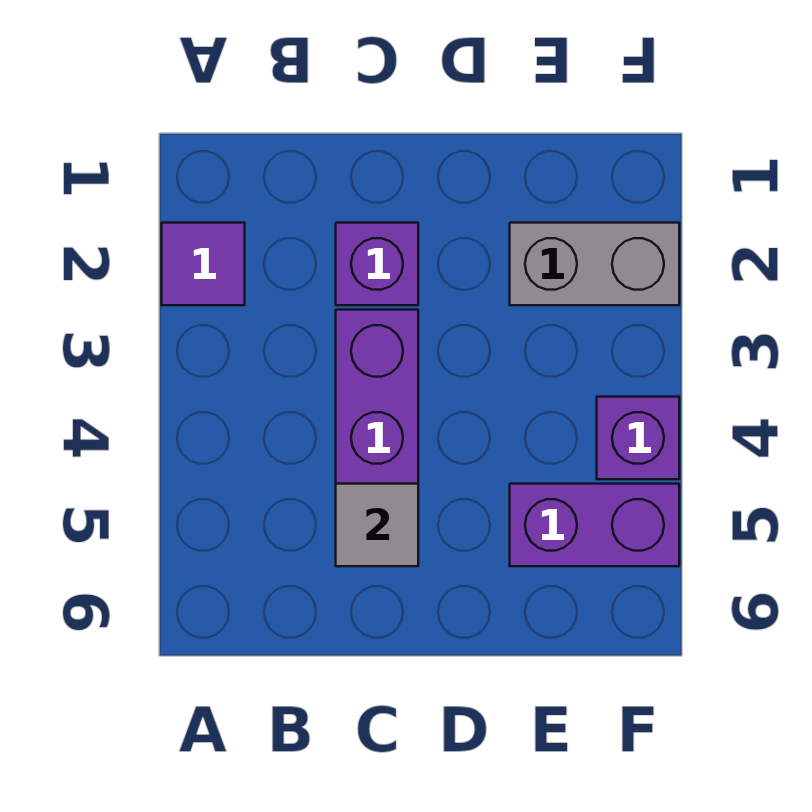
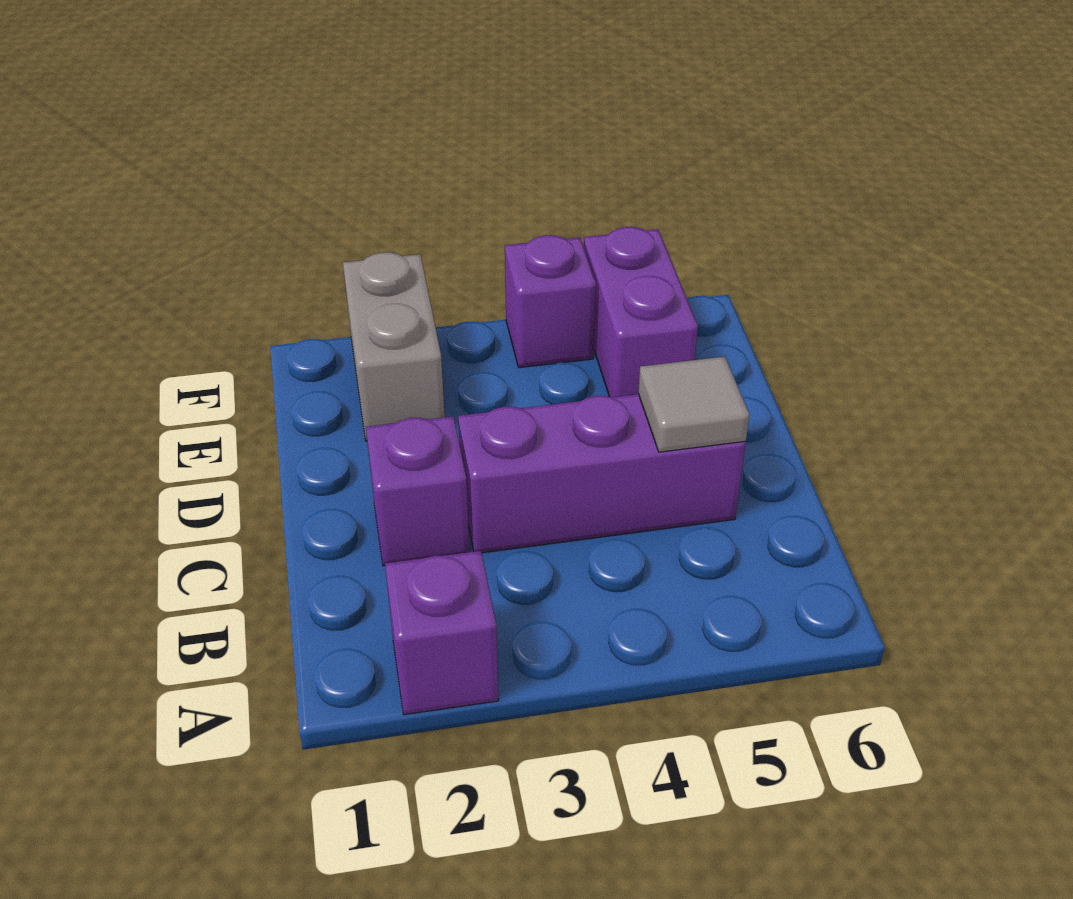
purple 1x1 tile [162,223,245,305] -> purple 1x1 brick [385,551,499,715]

